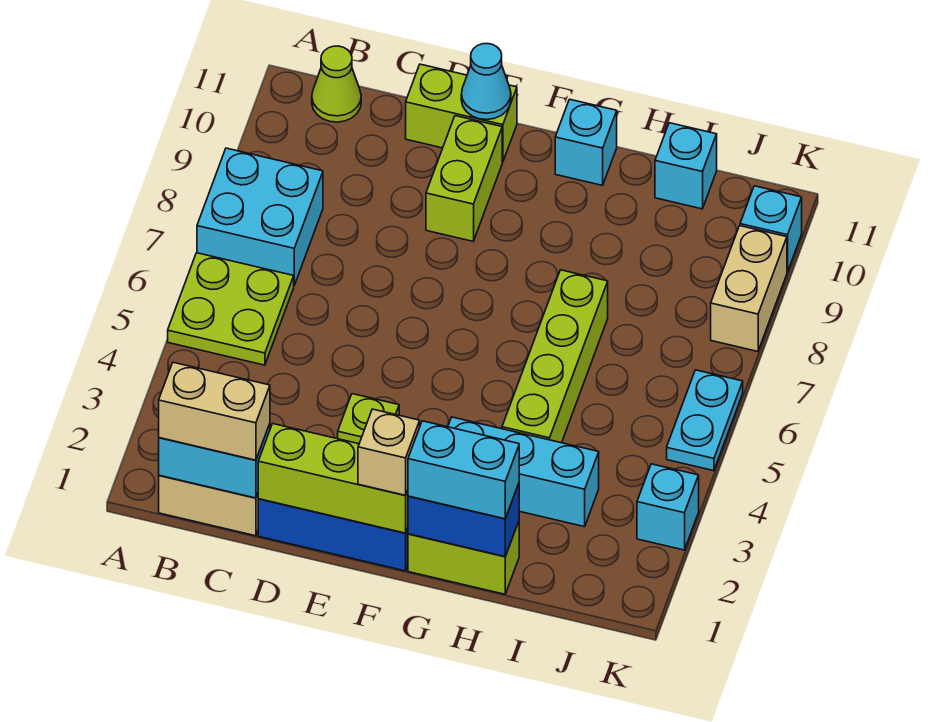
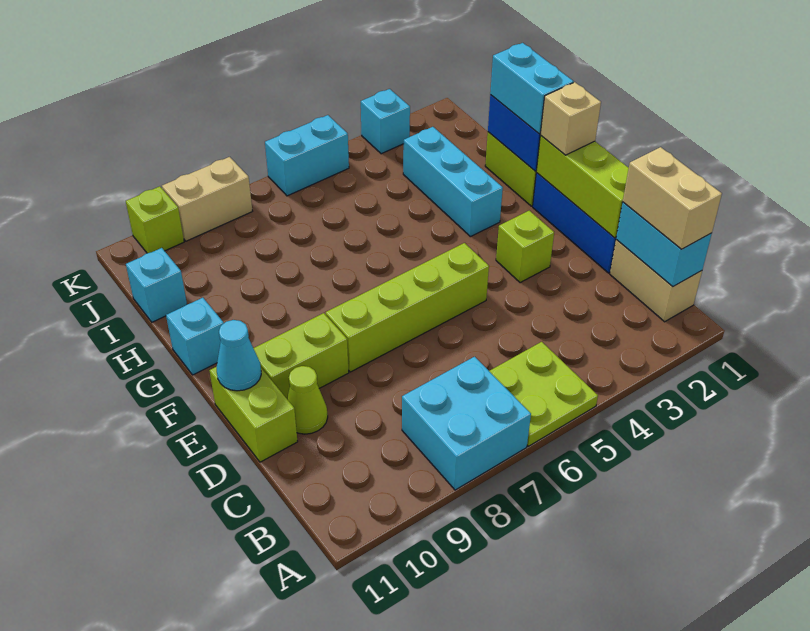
lime 1x1 cone [312,46,361,122] -> lime 1x1 cone moved to [287,366,328,434]
lime 1x4 brick [502,270,608,443] -> lime 1x4 brick moved to [326,243,489,372]
cyan 1x2 plate [667,370,743,471] -> cyan 1x2 brick [265,115,349,196]
cyan 1x1 brick [740,186,802,272] -> lime 1x1 brick [126,186,184,253]

